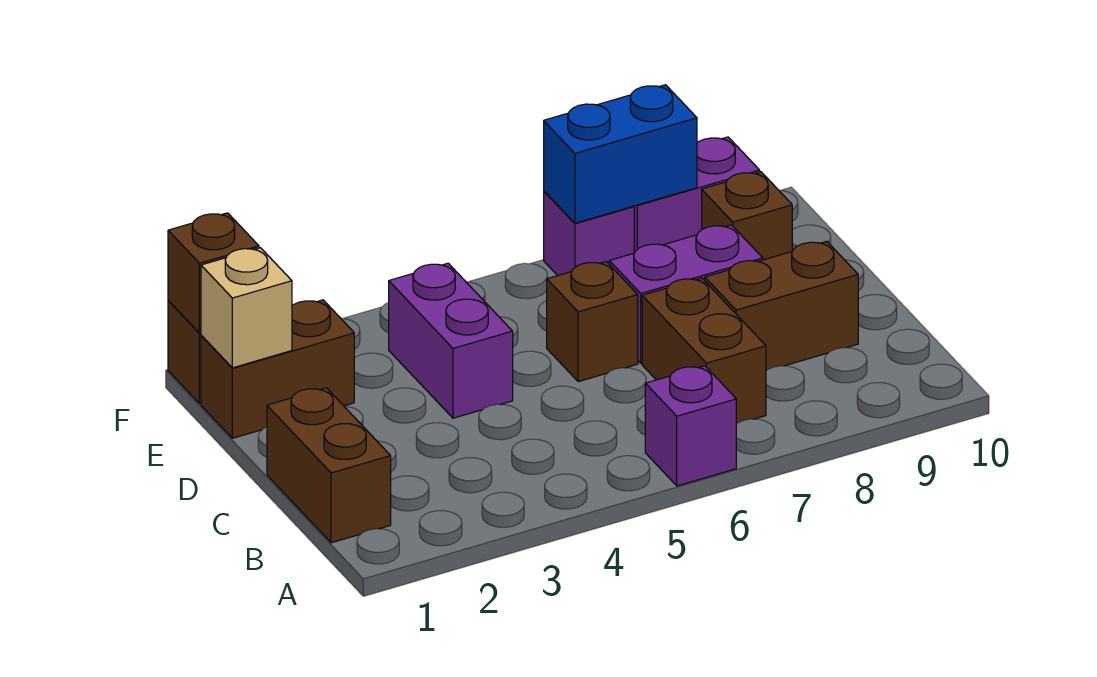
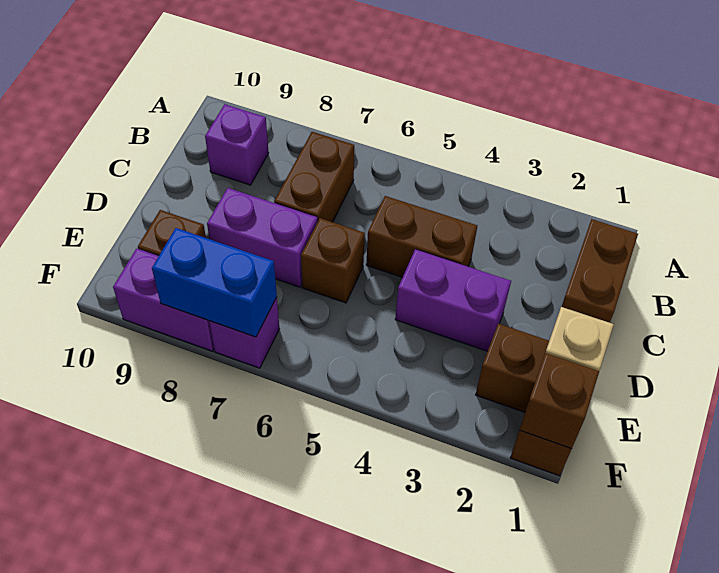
purple 1x1 brick [645,366,736,486] -> purple 1x1 brick moved to [205,104,269,185]
brown 1x2 brick [705,241,858,371] -> brown 1x2 brick moved to [366,196,477,277]
purple 1x2 brick [389,263,513,418] -> purple 1x2 brick turned to [395,249,511,351]

